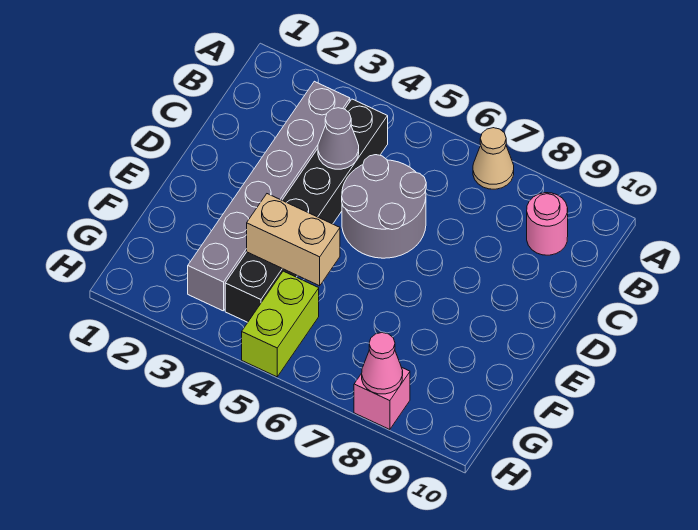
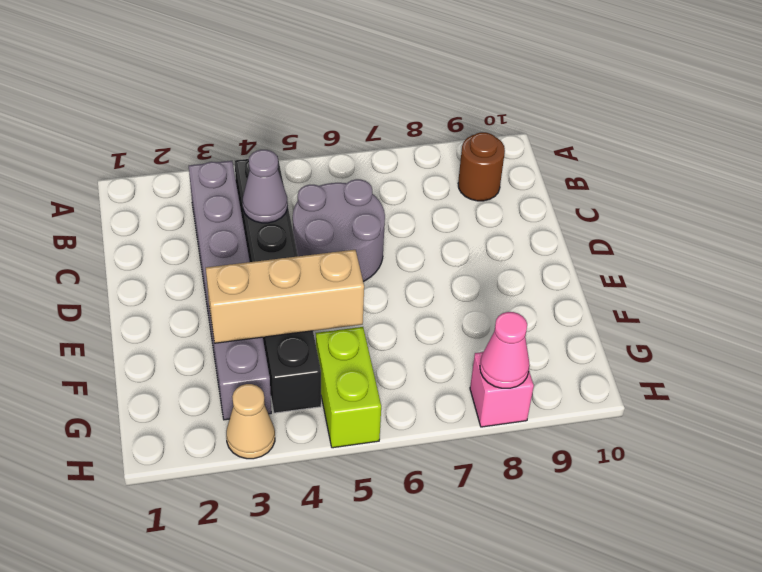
tan 1x1 cone [473,128,514,189] -> tan 1x1 cone moved to [226,384,275,459]
pink 1x1 round brick [527,193,568,255] -> brown 1x1 round brick [458,132,505,201]
tan 1x2 brick [247,194,340,286] -> tan 1x3 brick [206,250,364,343]

